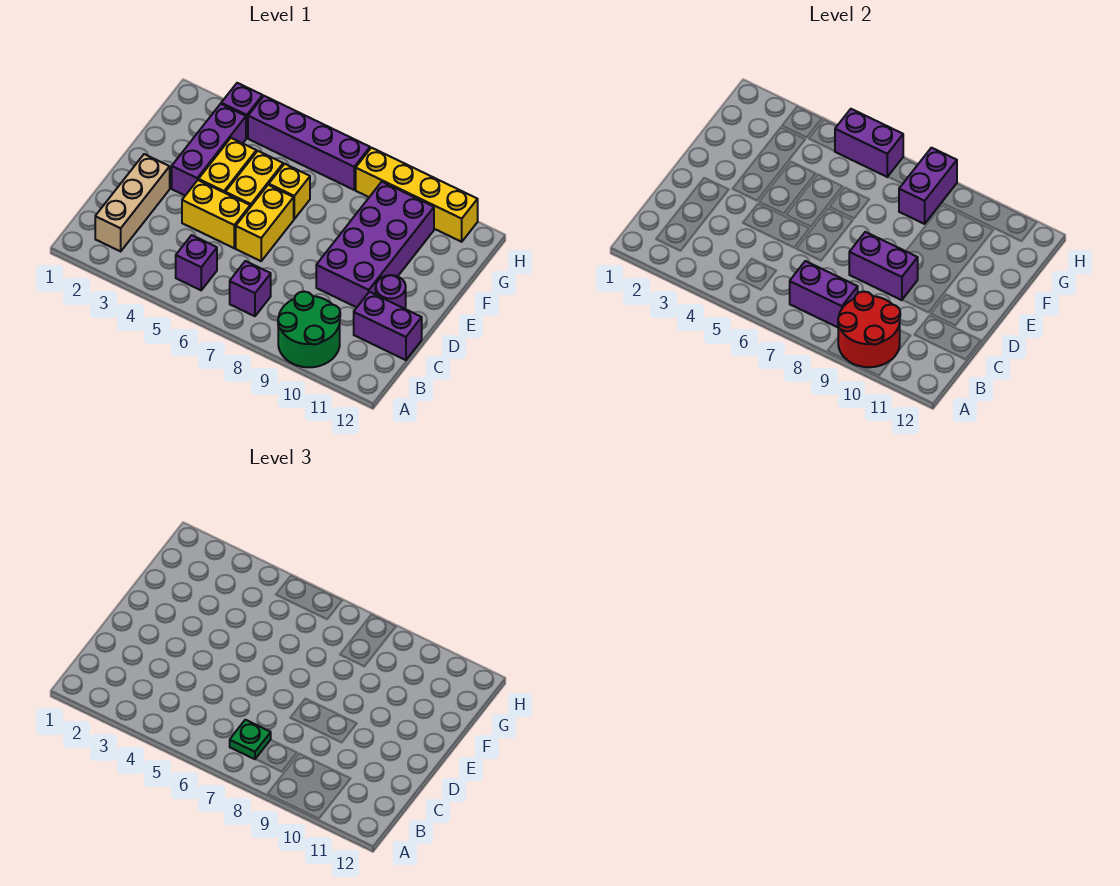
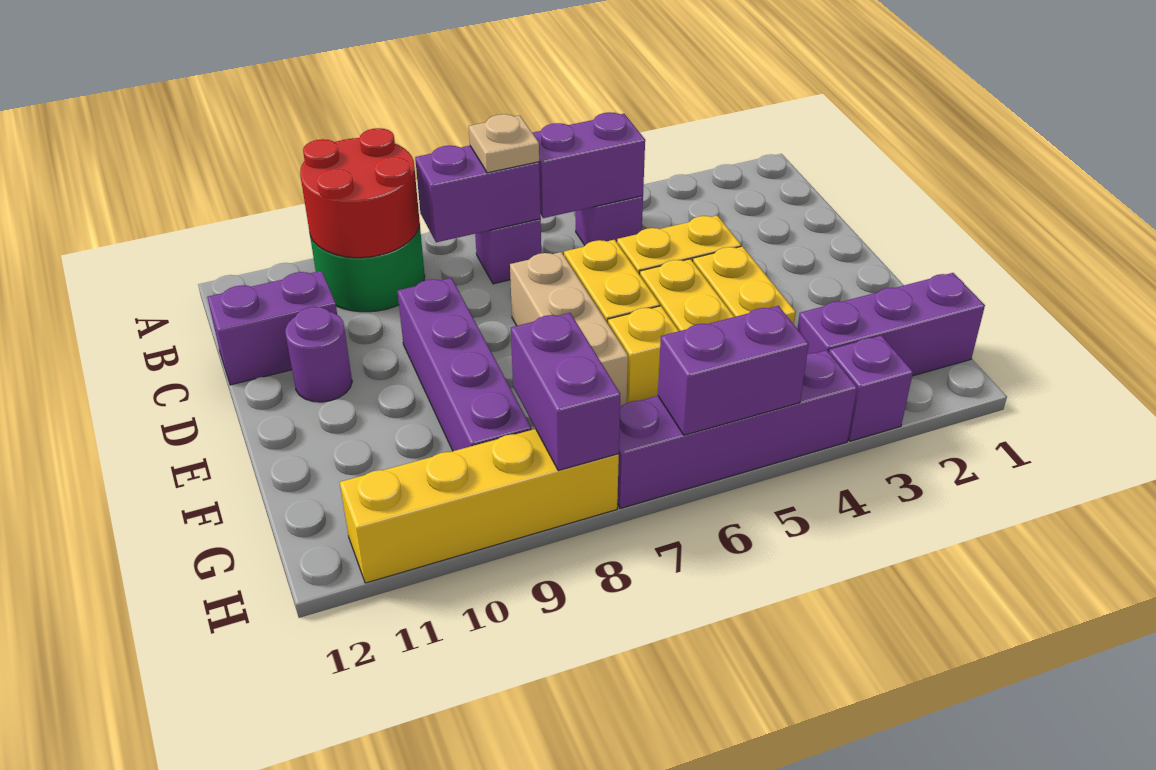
tan 1x3 brick [95,154,170,251] -> tan 1x3 brick moved to [510,252,628,406]
green 1x1 plate [230,720,271,759] -> tan 1x1 plate [469,114,539,173]
purple 1x2 brick [849,232,918,300] -> purple 1x2 brick moved to [533,112,645,218]
purple 2x4 brick [316,182,434,307] -> purple 1x4 brick [397,278,531,451]
purple 1x3 brick [172,104,246,195] -> purple 1x3 brick turned to [797,273,985,376]

